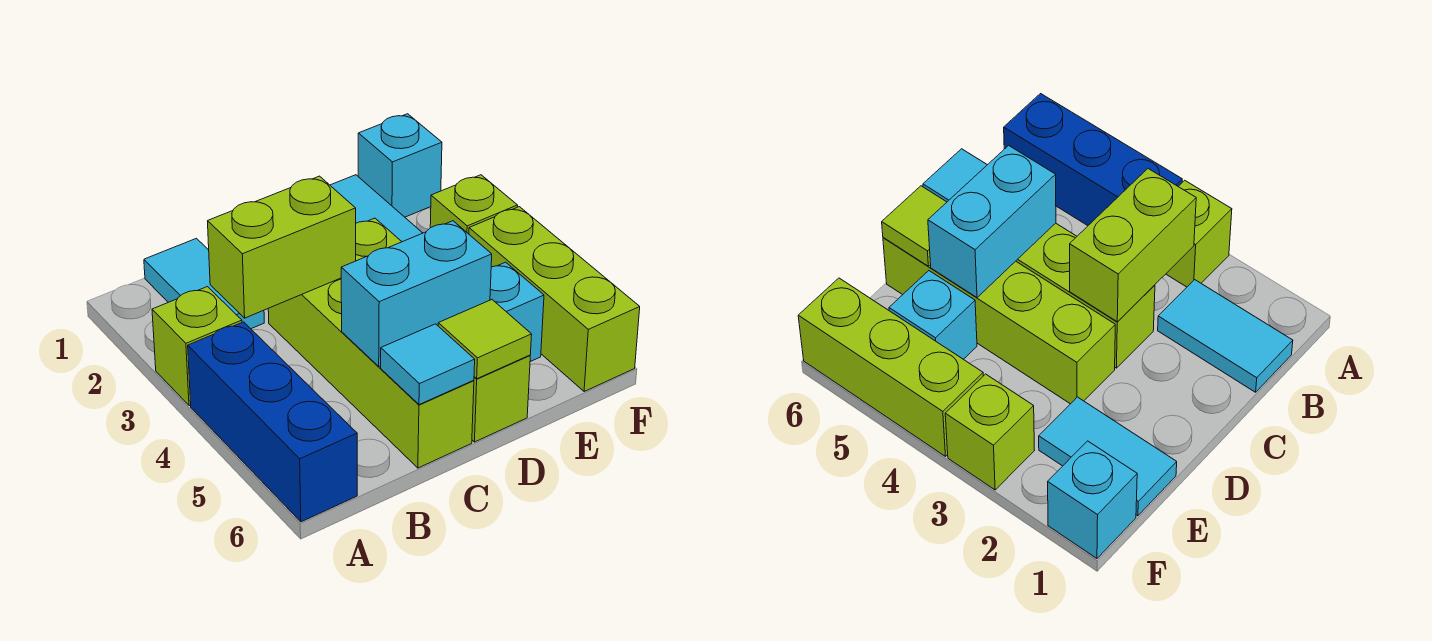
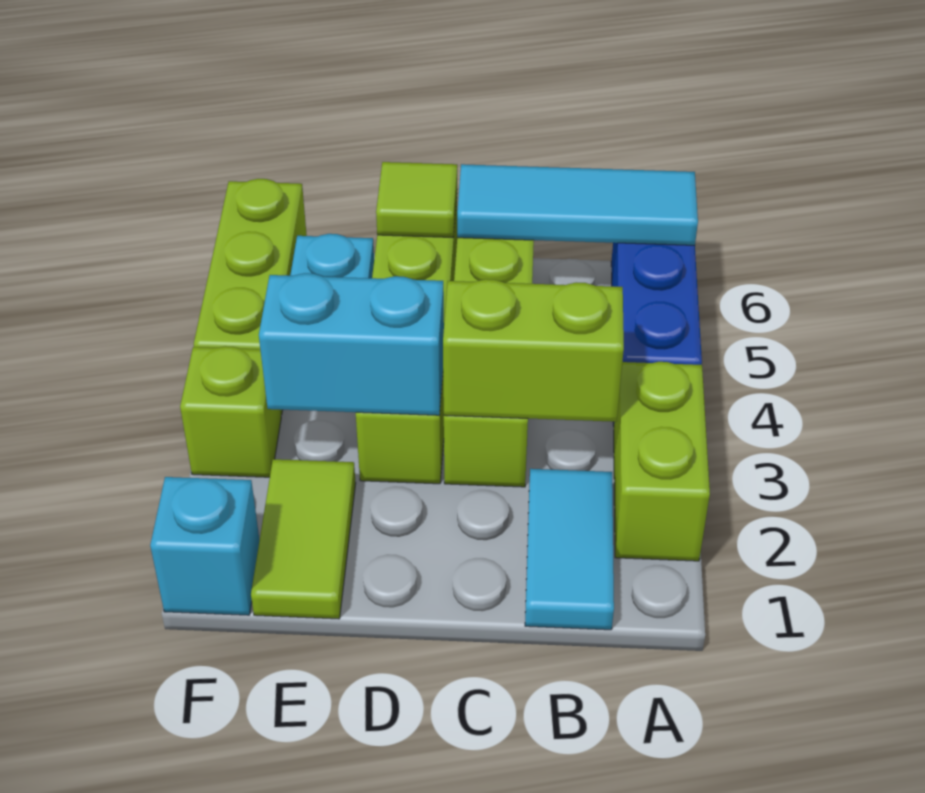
lime 1x1 brick [152,287,242,406] -> lime 1x2 brick [614,362,710,561]
cyan 1x2 brick [341,221,492,366] -> cyan 1x2 brick moved to [259,273,444,415]
cyan 1x1 tile [381,324,475,405] -> cyan 1x3 tile [457,164,698,245]
cyan 1x2 tile [330,175,422,242] -> lime 1x2 tile [251,459,356,619]

